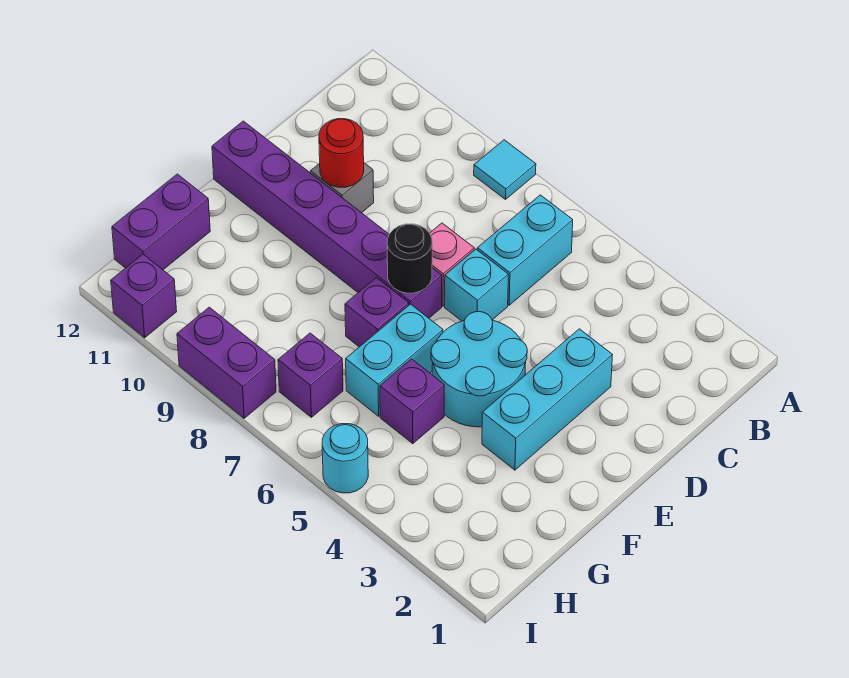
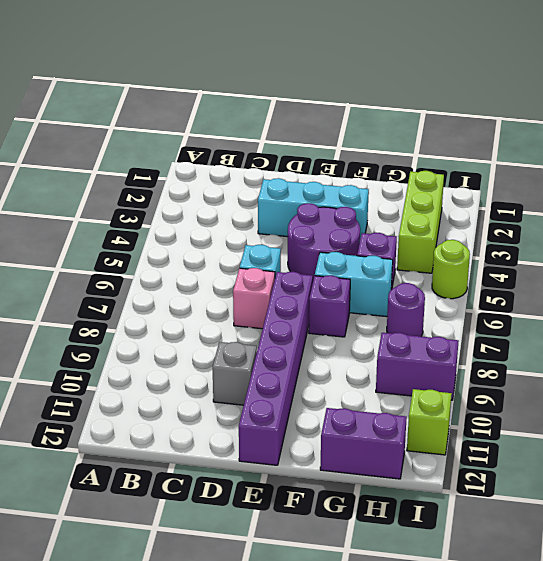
cyan 1x1 tile [474,140,536,199] -> none
cyan 1x2 brick [477,195,573,305] -> none
red 1x1 round brick [319,119,364,187] -> none
cyan 2x2 round brick [431,312,527,427] -> purple 2x2 round brick [288,203,360,280]
black 1x1 round brick [387,224,432,293] -> none
none -> lime 1x3 brick [397,171,444,273]
purple 1x1 brick [278,333,343,417] -> purple 1x1 round brick [387,283,425,336]
cyan 1x1 round brick [322,424,368,493] -> lime 1x1 round brick [432,240,470,299]
purple 1x2 brick [177,307,276,418] -> purple 1x2 brick turned to [376,333,458,400]
purple 1x1 brick [111,254,177,338] -> lime 1x1 brick [407,389,452,455]

